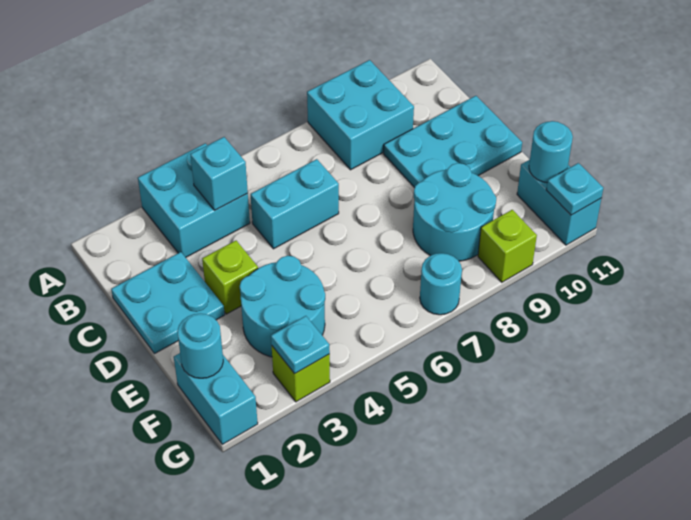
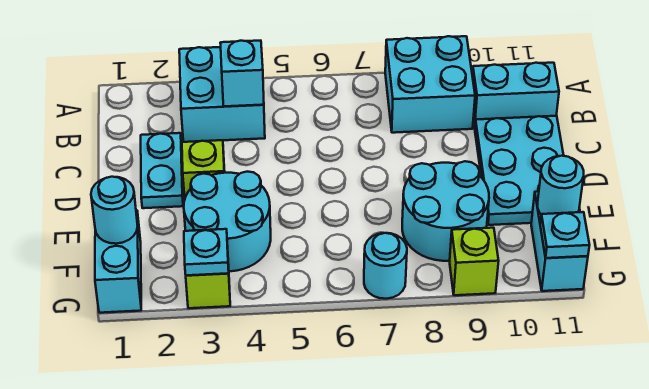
cyan 2x2 plate [111,252,225,354] -> cyan 1x2 plate [141,133,183,208]
cyan 1x2 brick [251,159,339,249] -> cyan 1x2 brick moved to [472,63,559,128]
cyan 2x3 plate [384,96,522,188] -> cyan 2x3 plate turned to [475,116,564,225]

